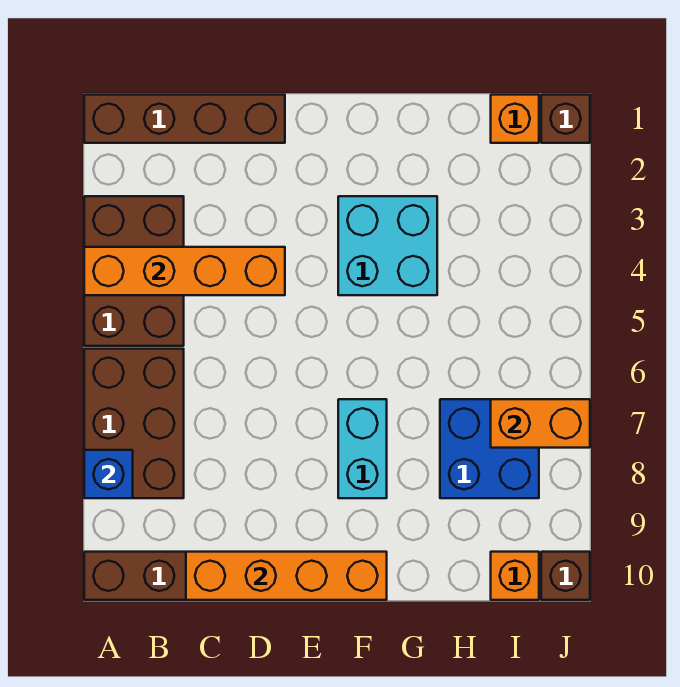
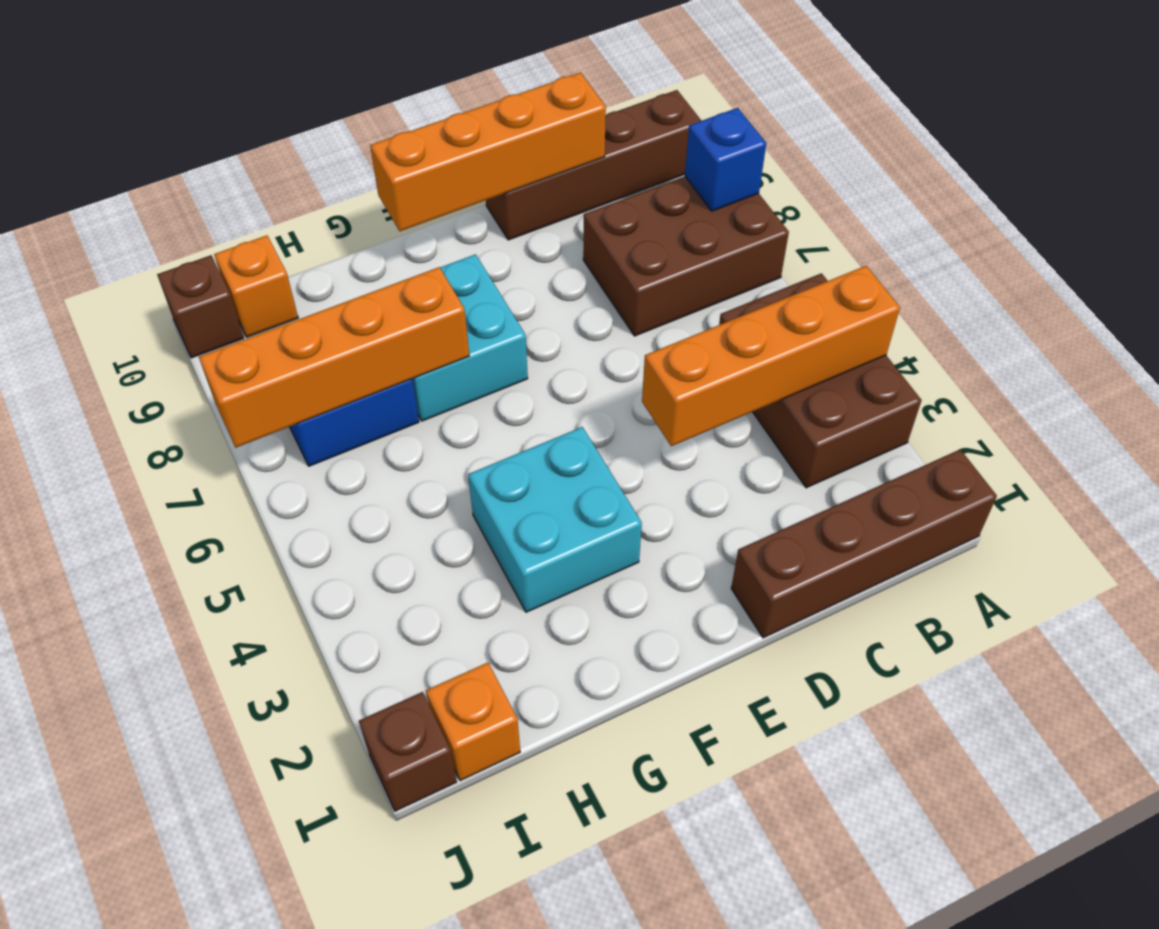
brown 2x3 brick [84,349,184,498] -> brown 2x3 brick turned to [583,176,789,336]
cyan 1x2 brick [338,399,387,498] -> cyan 2x2 brick [412,254,528,421]
orange 1x2 brick [491,399,590,448] -> orange 1x4 brick [199,267,469,448]

